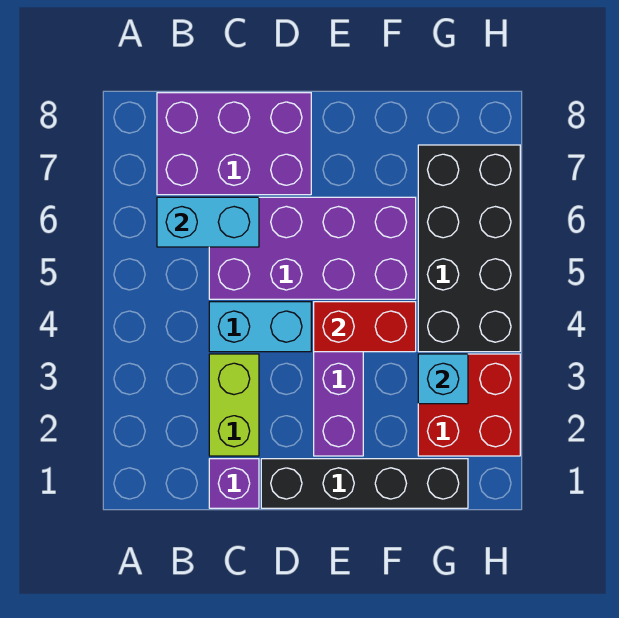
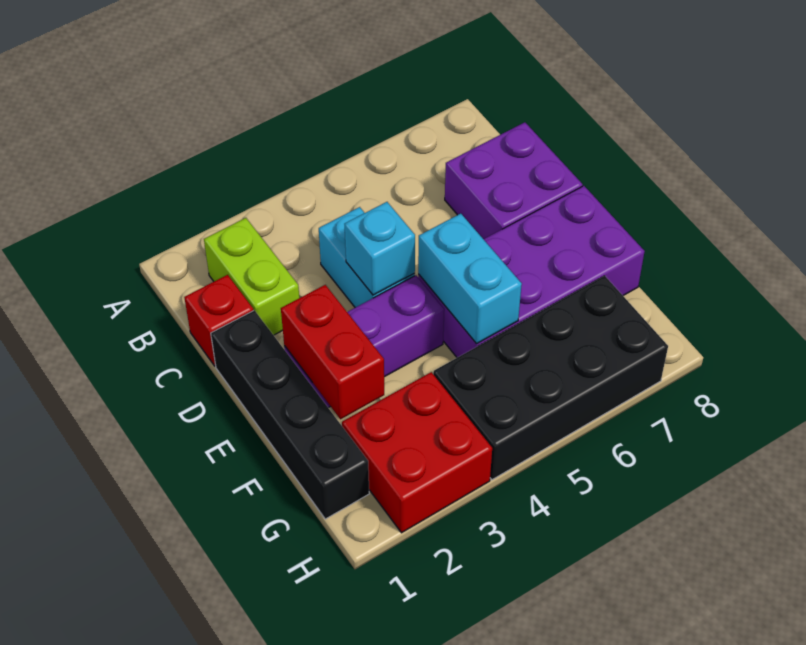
cyan 1x2 brick [157,197,259,247] -> cyan 1x2 brick moved to [418,214,522,344]
purple 2x3 brick [157,93,311,195] -> purple 2x2 brick [445,122,583,239]
purple 1x1 brick [209,459,259,508] -> red 1x1 brick [184,275,253,366]
lime 1x2 brick [209,354,259,456] -> lime 1x2 brick turned to [204,218,299,335]
purple 2x4 brick [209,197,416,299] -> purple 2x4 brick turned to [418,186,645,357]
red 1x2 brick [314,302,416,352] -> red 1x2 brick moved to [281,285,384,419]
cyan 1x1 brick [418,354,468,404] -> cyan 1x1 brick moved to [345,202,415,295]

